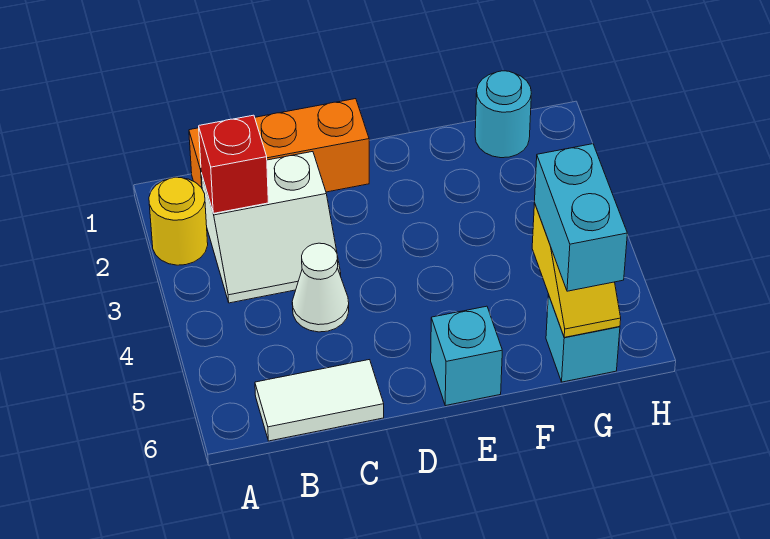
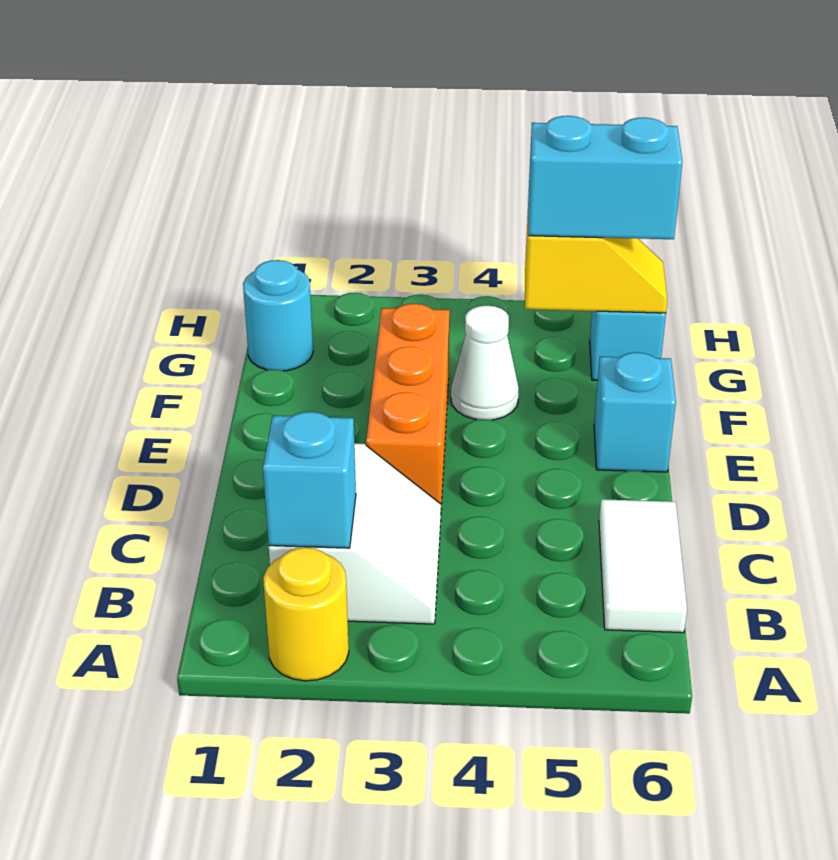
orange 1x3 brick [189,99,369,192] -> orange 1x3 brick moved to [366,304,450,504]
red 1x1 brick [199,115,268,213] -> cyan 1x1 brick [263,412,356,548]
white 1x1 cone [292,243,349,332] -> white 1x1 cone moved to [451,306,519,420]

